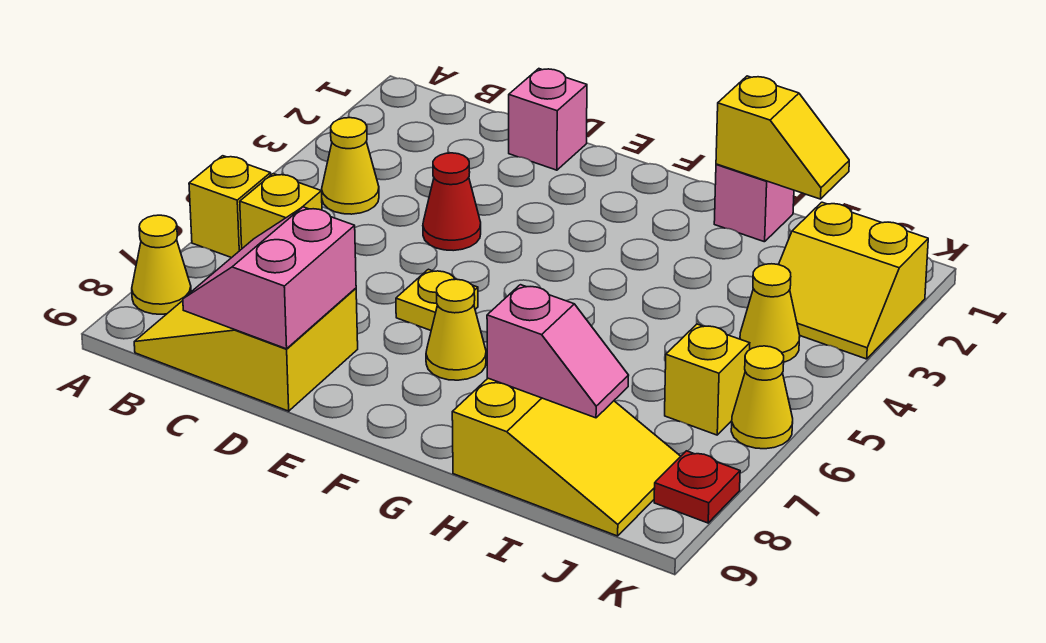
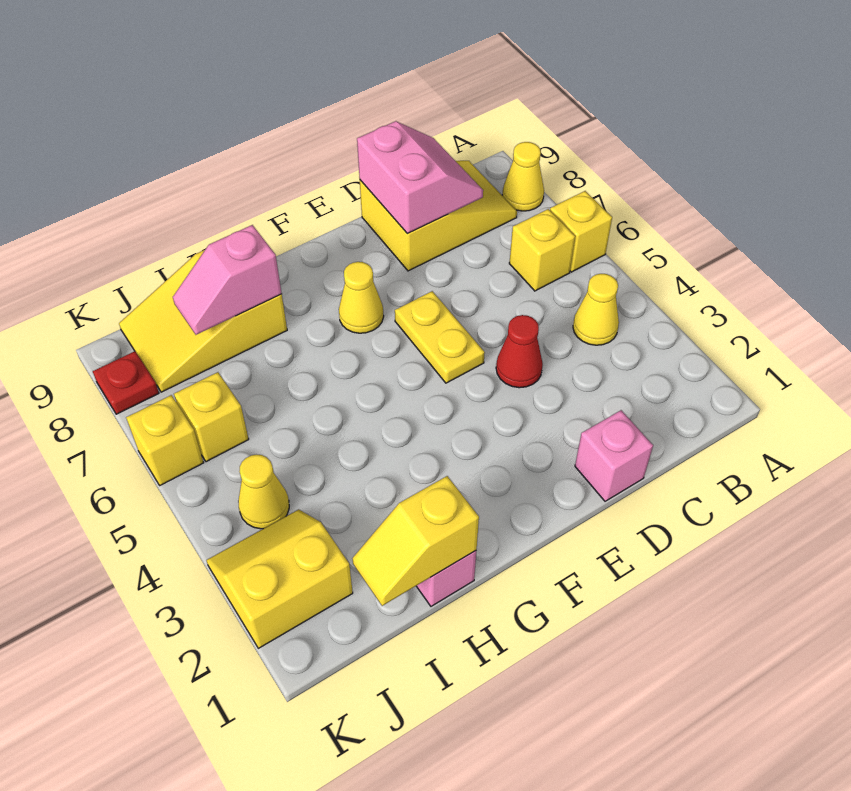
yellow 1x1 plate [396,269,478,330] -> yellow 1x2 plate [395,291,485,383]
yellow 1x1 cone [731,346,793,449] -> yellow 1x1 brick [126,395,204,485]

